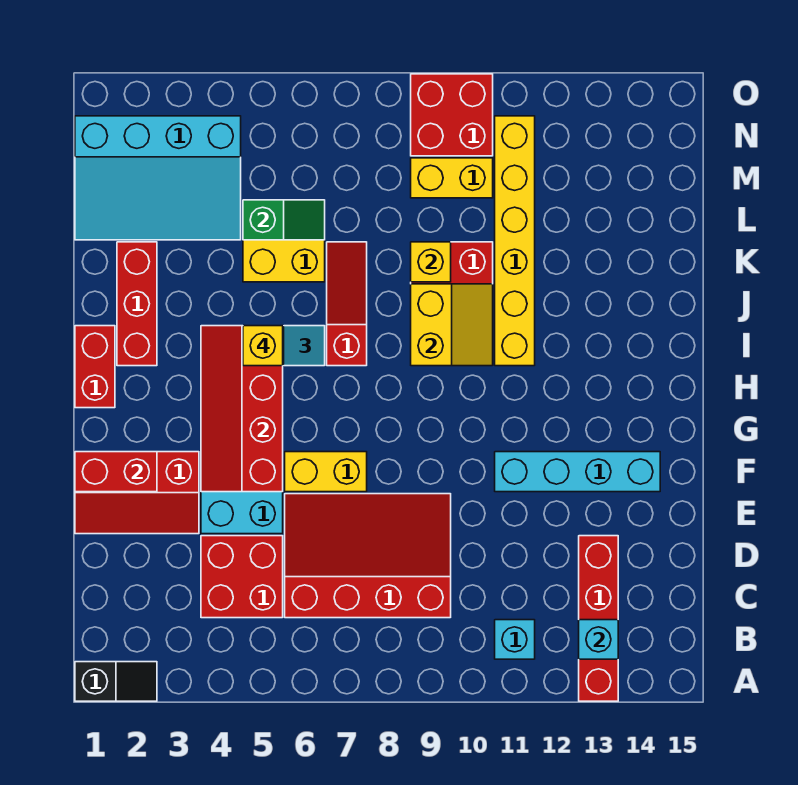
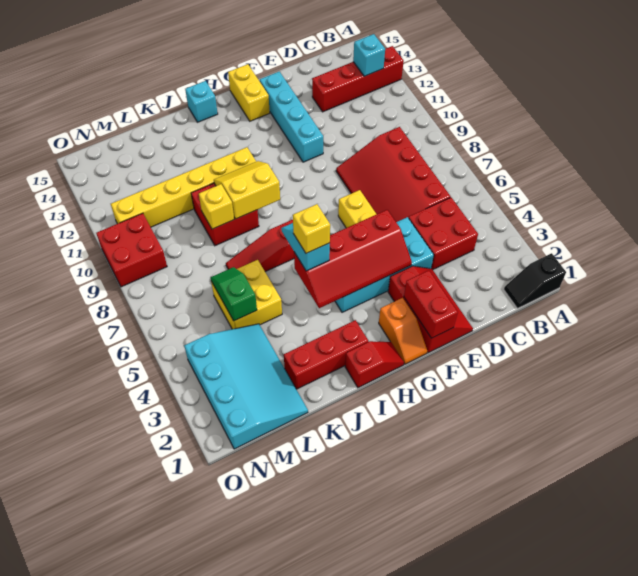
black 1x2 slope [75,662,157,701] -> black 1x2 slope turned to [504,253,566,308]
cyan 1x1 brick [495,620,535,659] -> cyan 1x1 brick moved to [185,81,218,122]
none -> orange 1x2 slope [379,298,427,364]
red 1x2 brick [75,326,115,408] -> red 1x2 slope [345,341,404,388]
yellow 1x2 brick [411,158,493,198] -> yellow 1x2 brick moved to [228,64,270,121]

